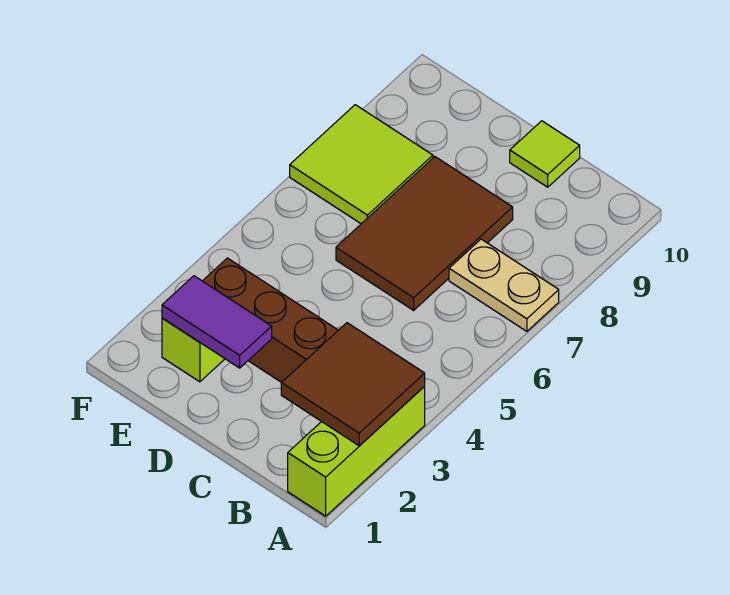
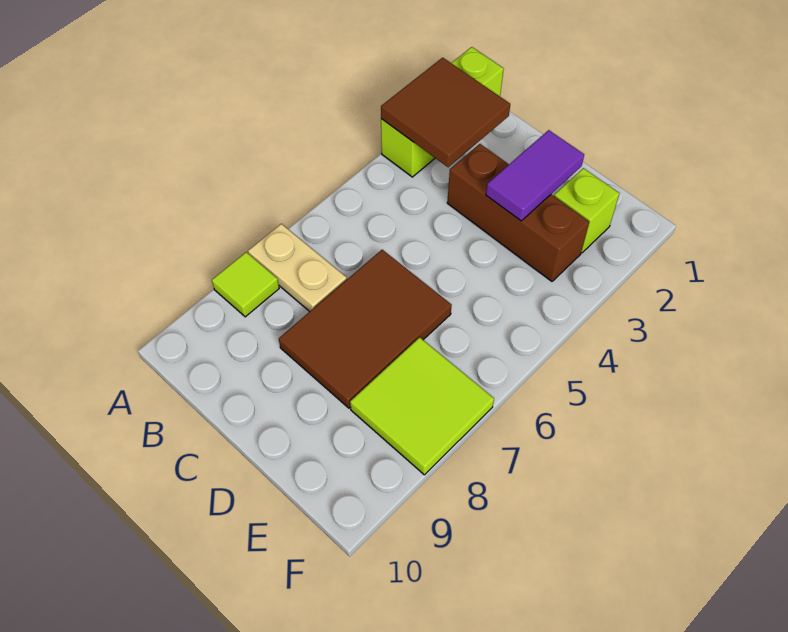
lime 1x1 tile [510,121,580,187] -> lime 1x1 tile moved to [212,252,279,317]
purple 1x2 tile [162,276,272,368] -> purple 1x2 tile turned to [486,130,584,221]

